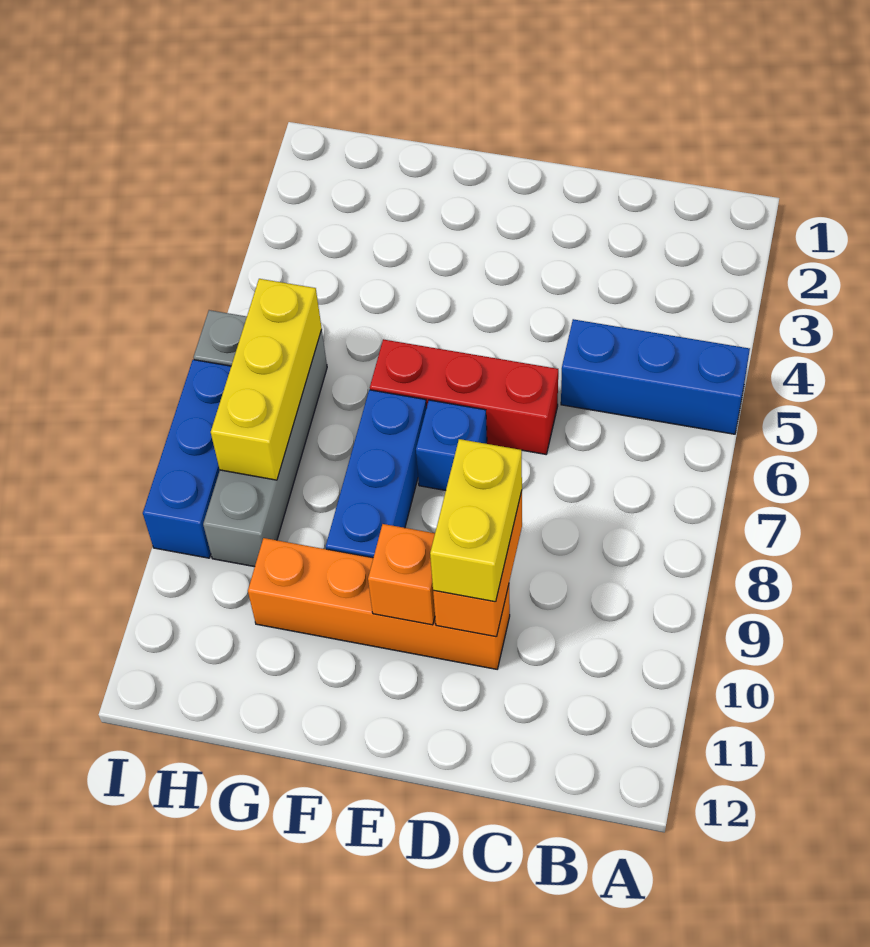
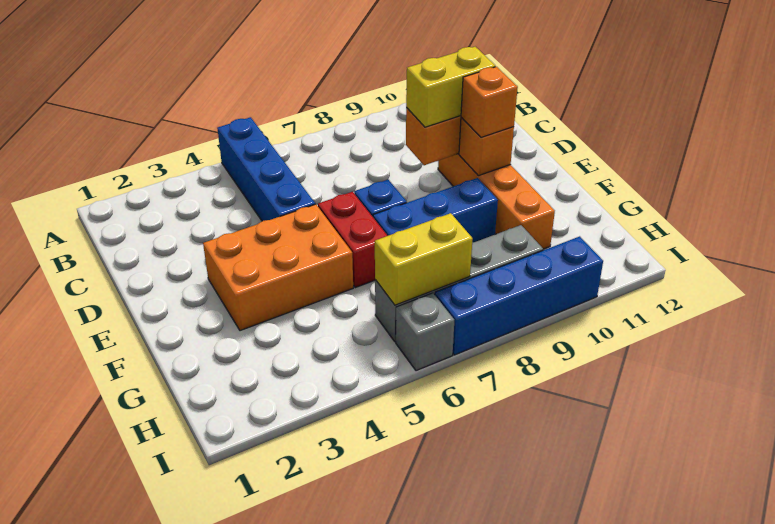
blue 1x3 brick [561,319,750,434] -> blue 1x4 brick [217,117,315,221]
red 1x3 brick [370,339,558,454] -> red 1x2 brick [318,192,388,288]
none -> orange 2x3 brick [203,204,353,331]
none -> orange 1x1 brick [461,67,518,137]
yellow 1x3 brick [211,279,322,480] -> yellow 1x2 brick [375,213,473,305]
blue 1x3 brick [143,360,231,558] -> blue 1x4 brick [435,236,603,355]

